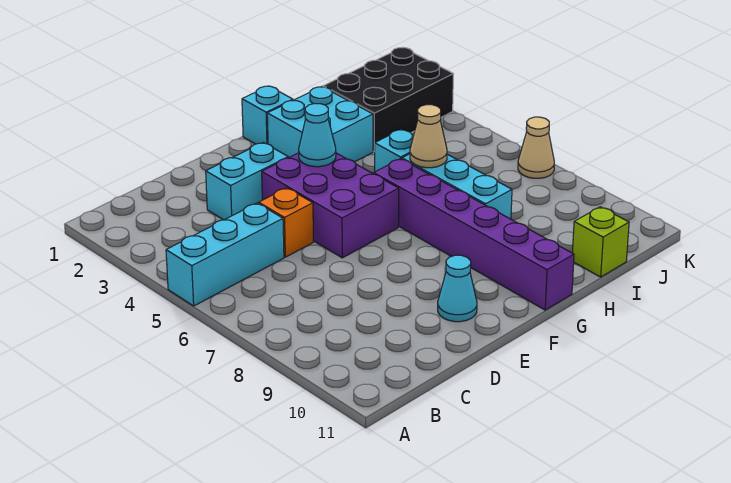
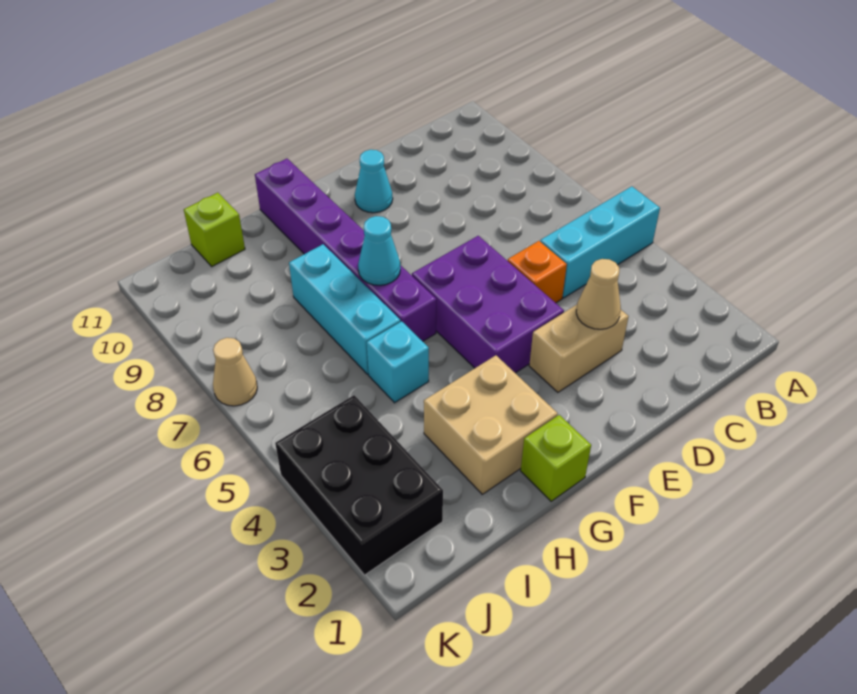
cyan 1x2 brick [206,143,288,220] -> tan 1x2 brick [529,305,629,392]
cyan 1x1 cone [299,104,336,167] -> cyan 1x1 cone moved to [358,216,400,285]
cyan 1x1 brick [242,86,293,144] -> lime 1x1 brick [521,415,591,501]
cyan 2x2 brick [267,87,373,162] -> tan 2x2 brick [424,355,558,494]
tan 1x1 cone [410,105,447,168] -> tan 1x1 cone moved to [576,259,621,329]
black 2x3 brick [323,47,453,151] -> black 2x3 brick turned to [275,395,443,575]

